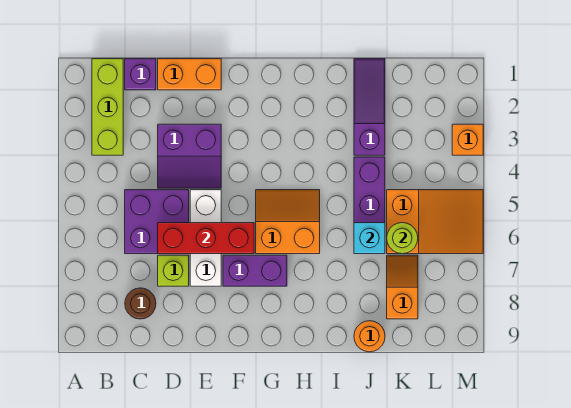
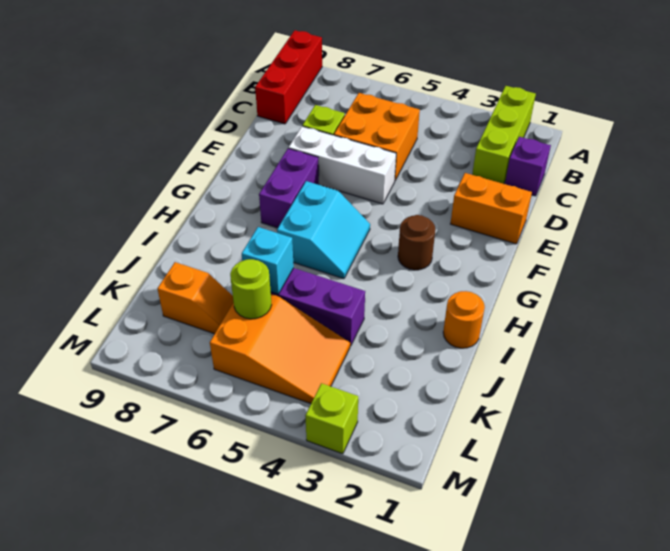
lime 1x3 brick [92,59,123,155] -> lime 1x3 brick turned to [472,86,536,184]
purple 2x2 brick [125,190,189,254] -> orange 2x2 brick [334,93,420,180]
brown 1x1 round brick [125,288,156,319] -> brown 1x1 round brick moved to [398,215,435,270]
orange 1x2 brick [158,59,221,90] -> orange 1x2 brick turned to [451,173,532,244]
purple 2x2 slope [158,124,221,188] -> none
red 1x3 brick [158,223,254,254] -> red 1x3 brick moved to [255,30,322,124]
orange 2x2 slope [256,190,320,254] -> cyan 2x2 slope [277,181,370,279]
purple 1x3 slope [354,59,385,155] -> none
orange 1x1 round brick [354,321,385,352] -> orange 1x1 round brick moved to [443,291,485,348]
orange 2x3 slope [387,190,483,254] -> orange 2x3 slope turned to [210,294,350,404]
orange 1x1 brick [452,124,483,155] -> lime 1x1 brick [305,383,358,454]

